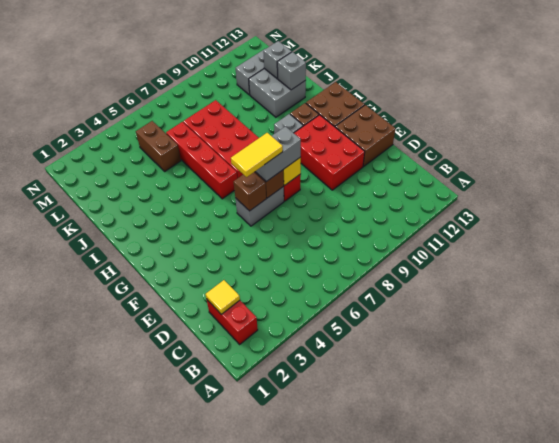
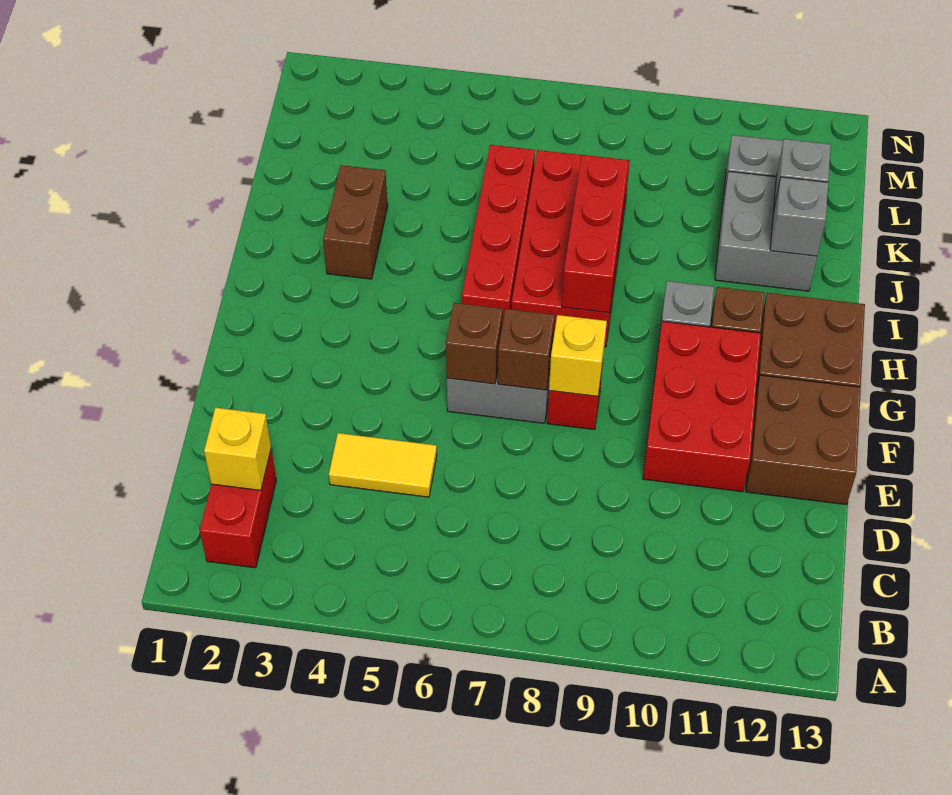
yellow 1x1 tile [205,280,240,315] -> yellow 1x1 brick [204,408,271,490]
yellow 1x2 tile [231,133,283,177] -> yellow 1x2 tile moved to [329,433,437,497]
grey 1x2 brick [255,126,301,182] -> none
none -> red 1x3 brick [562,155,629,313]
brown 1x2 brick [136,121,181,171] -> brown 1x2 brick moved to [323,165,388,279]

